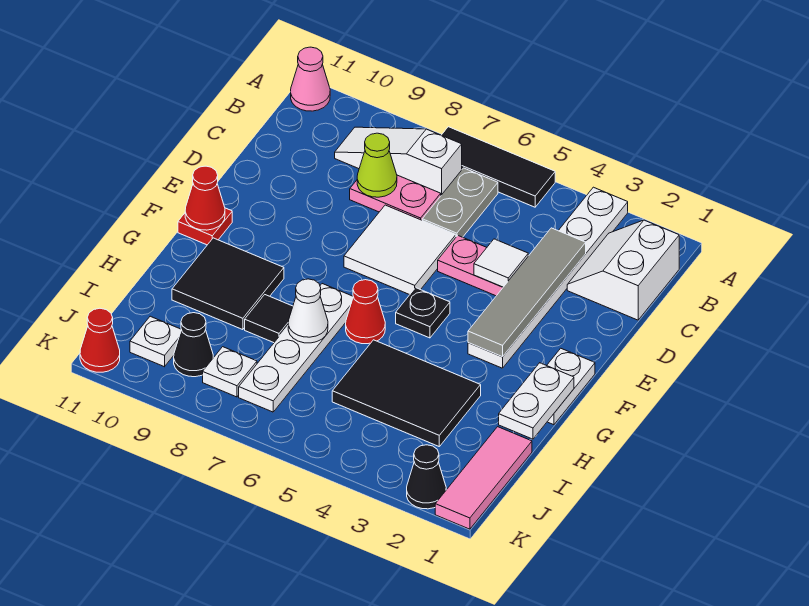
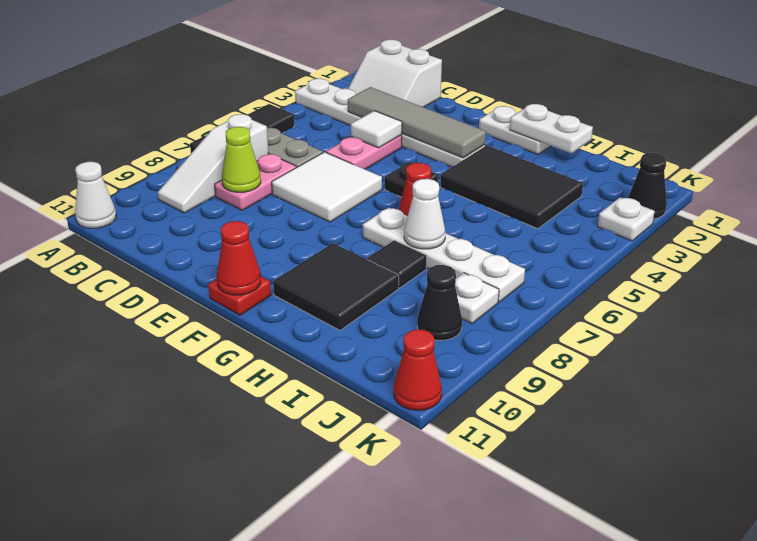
pink 1x1 cone [291,47,330,111] -> white 1x1 cone [75,162,116,228]
black 2x3 tile [332,340,481,446] -> black 2x3 tile turned to [440,145,583,229]
pink 1x3 tile [435,427,532,529] -> none
white 1x1 plate [130,316,181,367] -> white 1x1 plate moved to [598,197,655,241]

